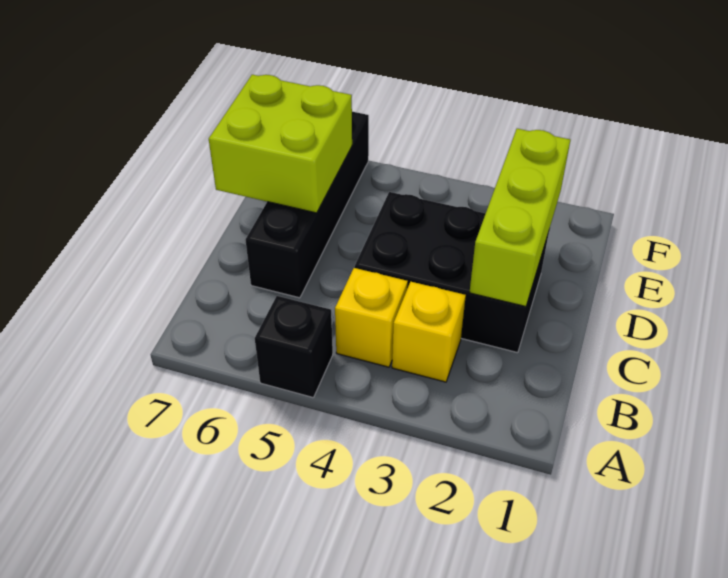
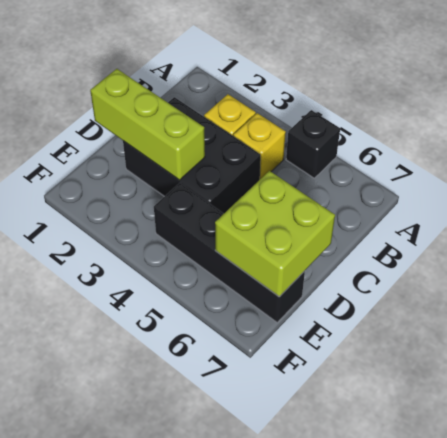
lime 1x3 brick [469,129,570,307] -> lime 1x3 brick turned to [90,69,205,180]
black 1x4 brick [246,112,369,298] -> black 1x4 brick turned to [154,183,305,322]

